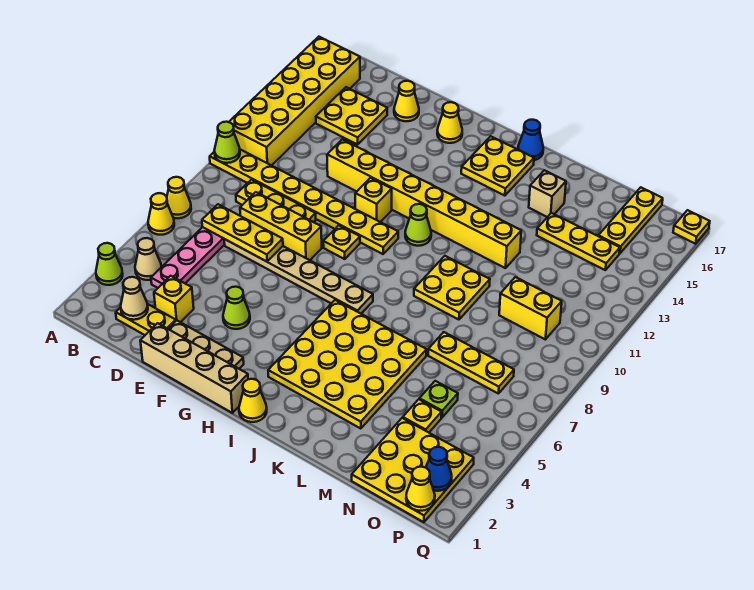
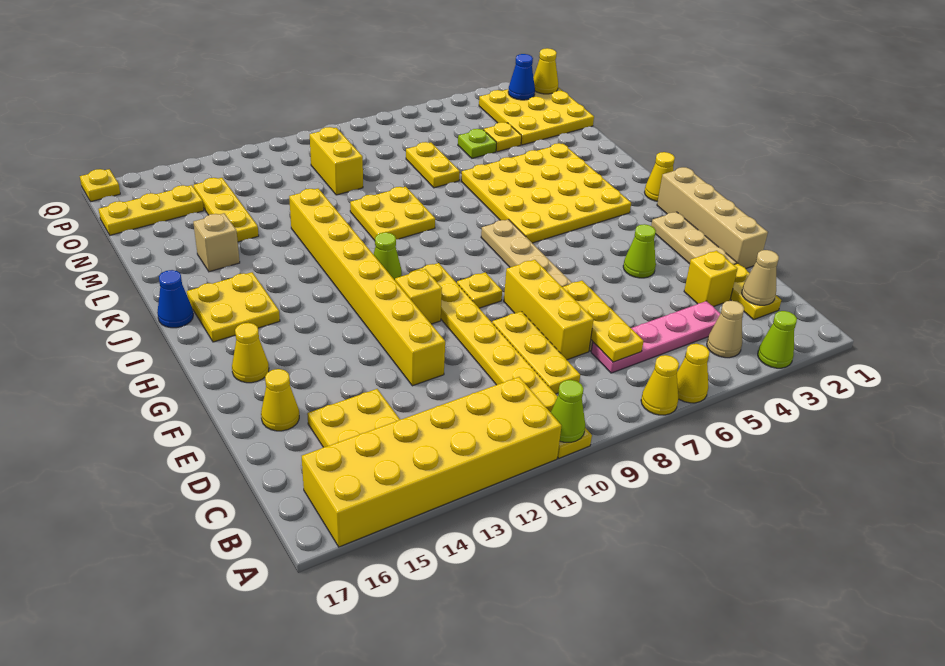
yellow 1x3 plate [428,332,514,394] -> yellow 1x2 plate [406,142,460,188]

